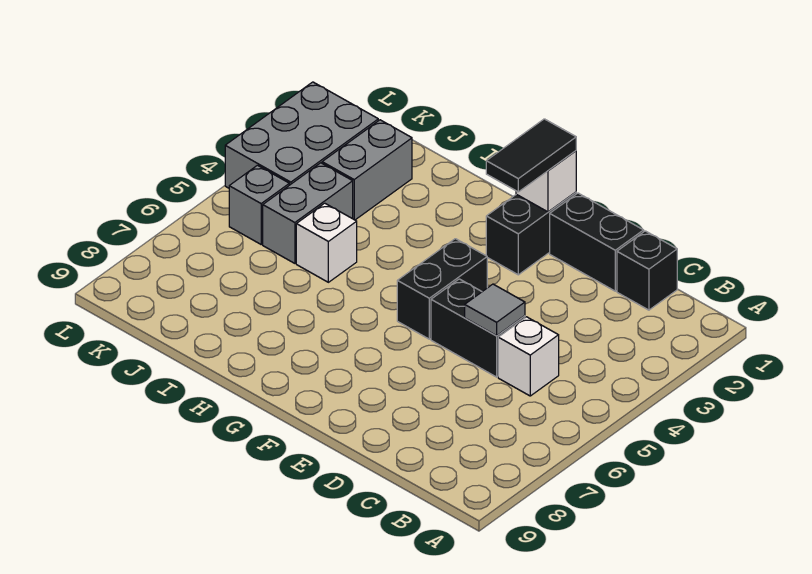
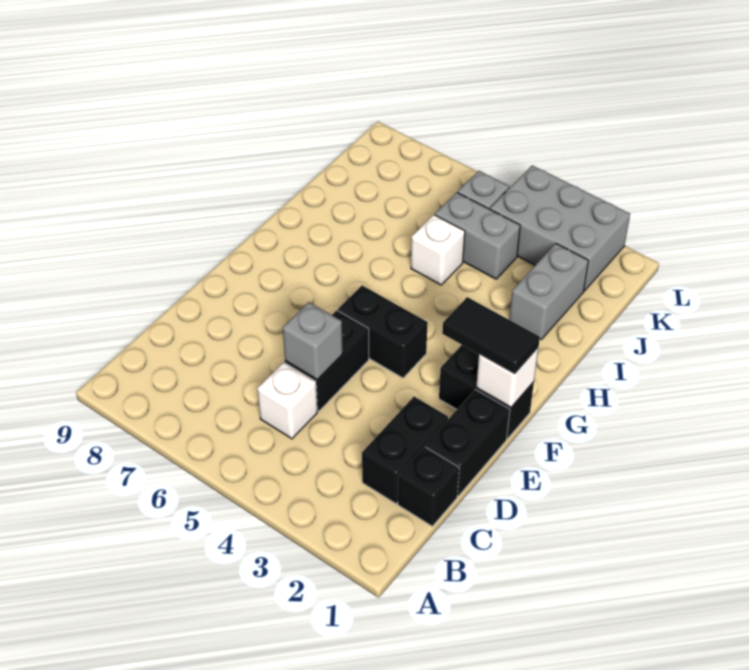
none -> black 1x2 brick [362,397,448,504]
grey 1x1 tile [465,284,525,336] -> grey 1x1 brick [283,302,343,380]
grey 1x2 brick [322,120,412,220] -> grey 1x2 brick turned to [509,244,589,339]

